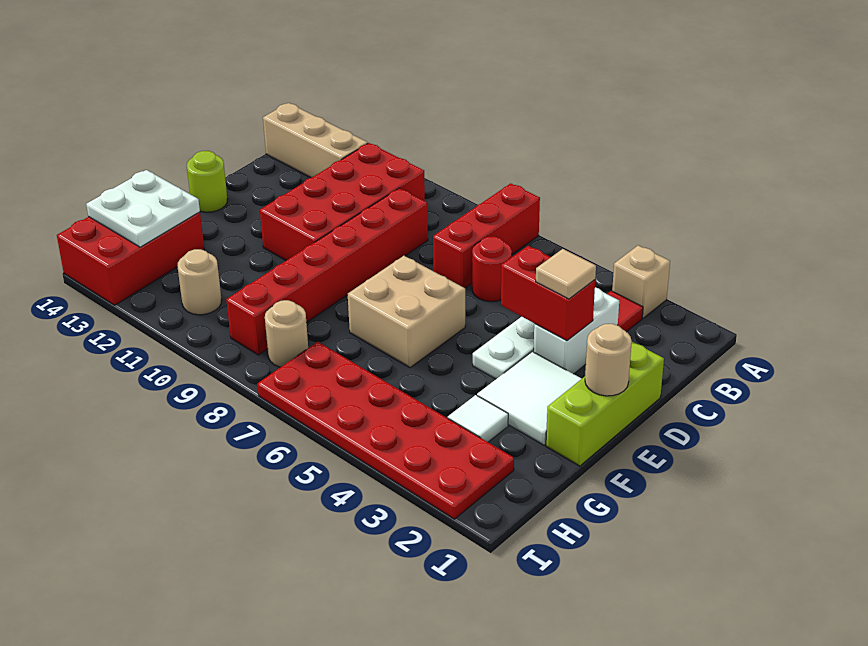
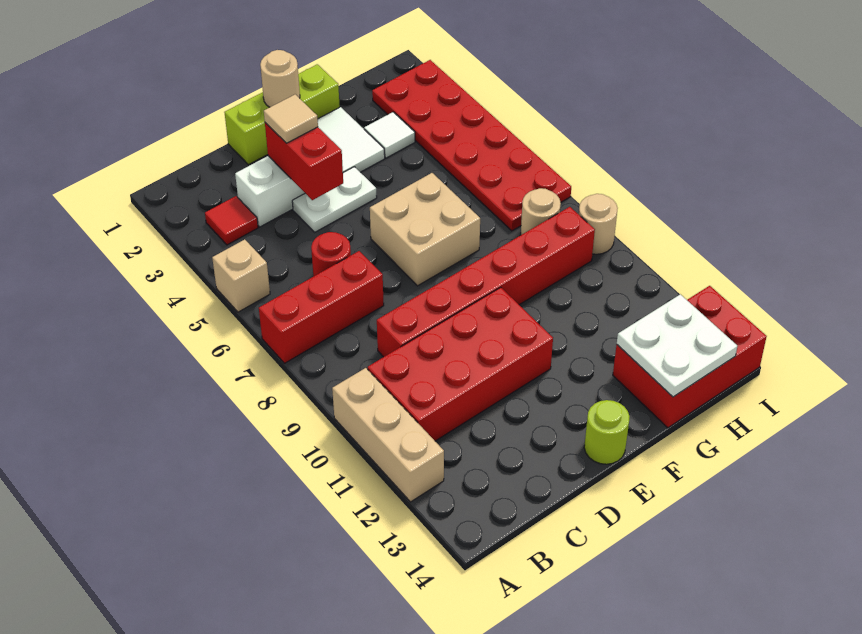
tan 1x1 brick [612,245,670,318] -> tan 1x1 brick moved to [212,239,270,312]
tan 1x3 brick [263,103,368,178] -> tan 1x3 brick moved to [332,368,444,502]
tan 1x1 round brick [177,249,222,315] -> tan 1x1 round brick moved to [579,194,618,254]

